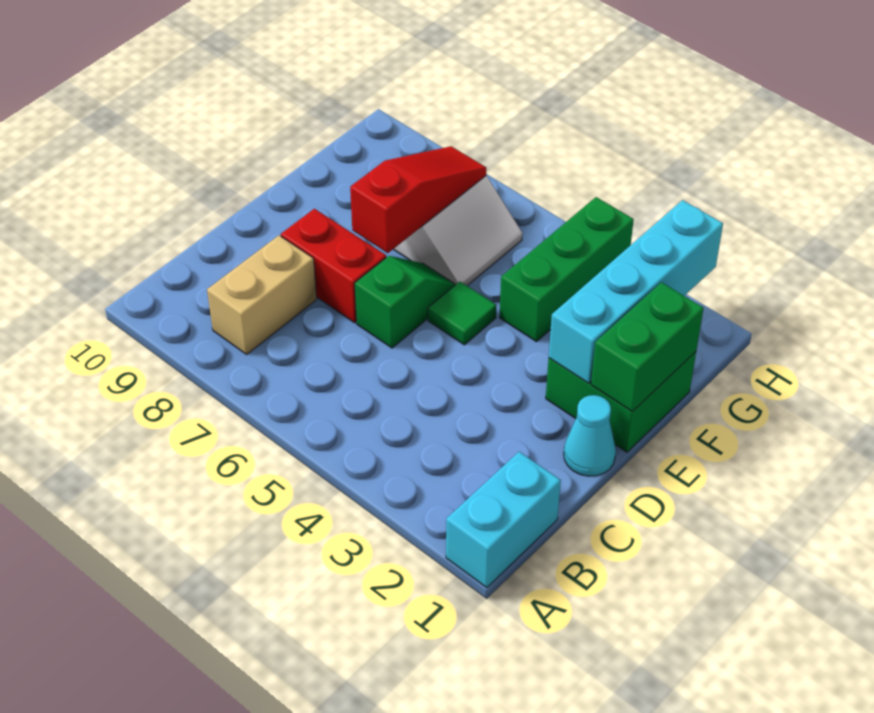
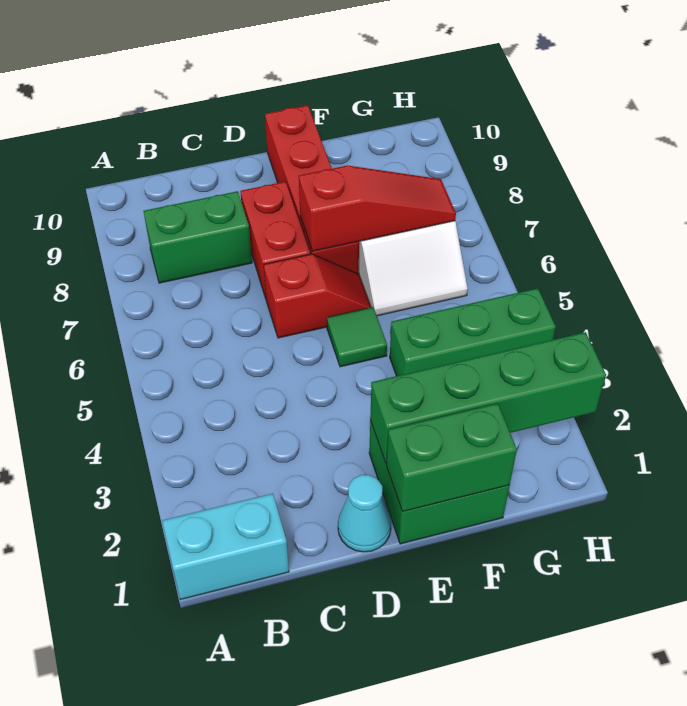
tan 1x2 brick [207,235,317,354] -> green 1x2 brick [143,191,252,283]
green 1x2 slope [355,256,456,348] -> red 1x2 slope [264,254,371,338]
cyan 1x4 brick [549,200,723,383] -> green 1x4 brick [370,332,606,463]
none -> red 1x4 brick [265,105,359,274]

